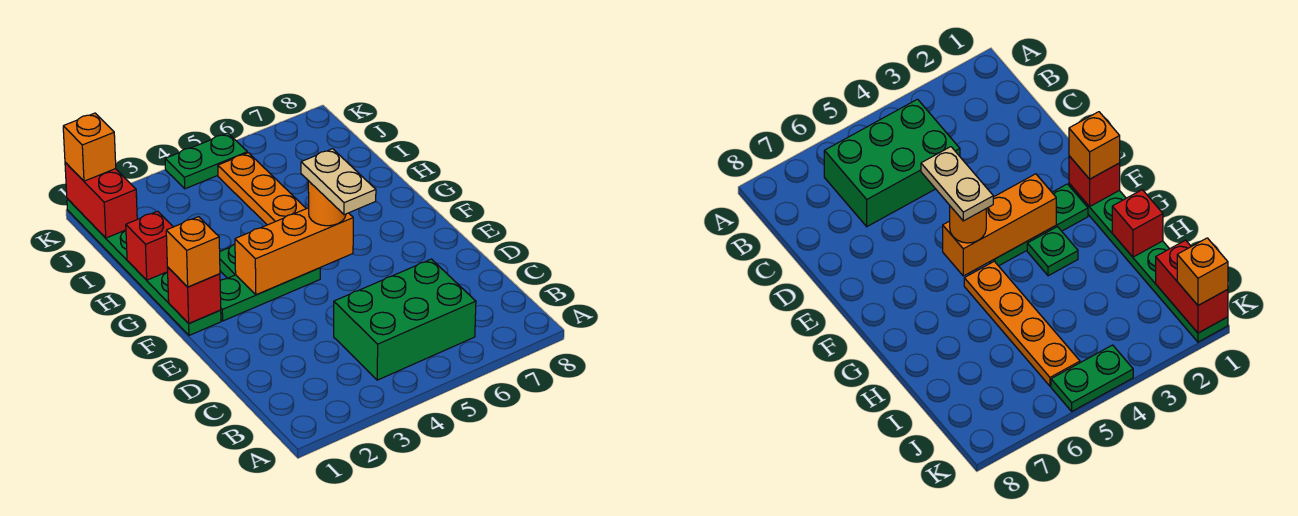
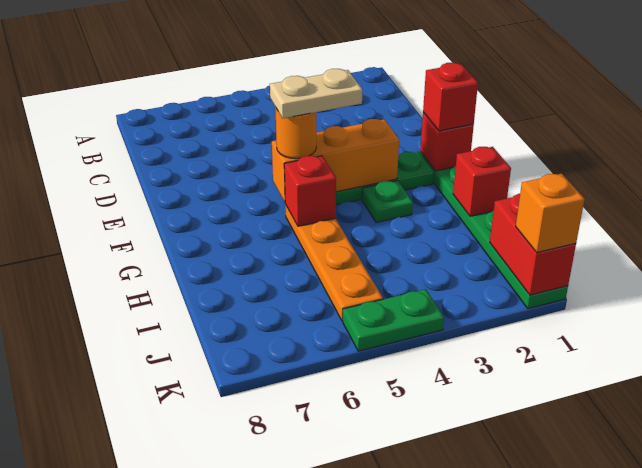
green 2x3 brick [334,259,476,380] -> none
tan 1x2 plate [301,149,376,215] -> tan 1x2 plate turned to [270,69,362,118]
orange 1x1 brick [166,217,220,287] -> red 1x1 brick [423,63,478,131]
none -> red 1x1 brick [284,156,336,226]

